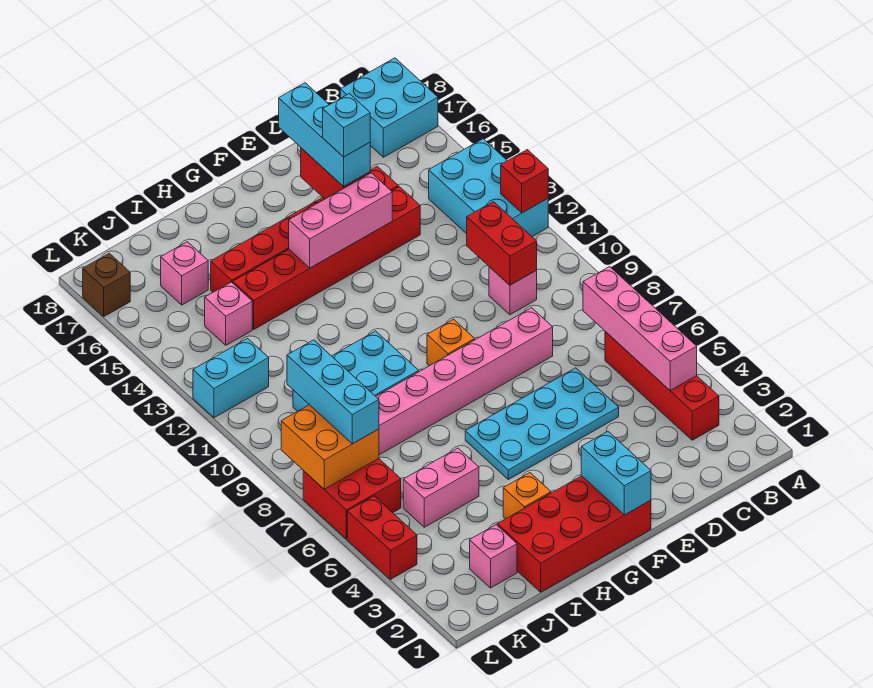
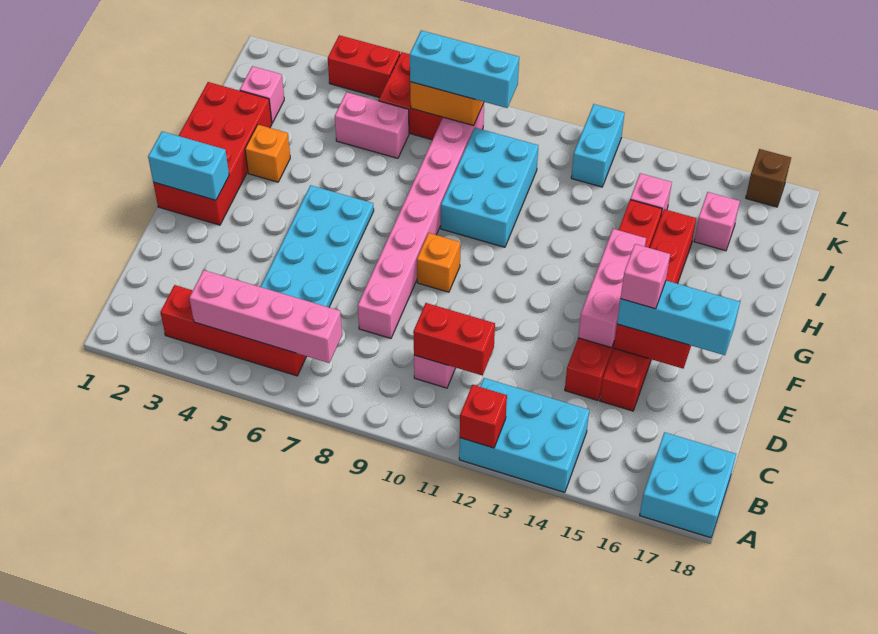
cyan 1x1 brick [323,94,370,157] -> pink 1x1 brick [621,244,670,309]
pink 1x2 brick [403,448,479,527] -> pink 1x2 brick turned to [335,92,409,158]

